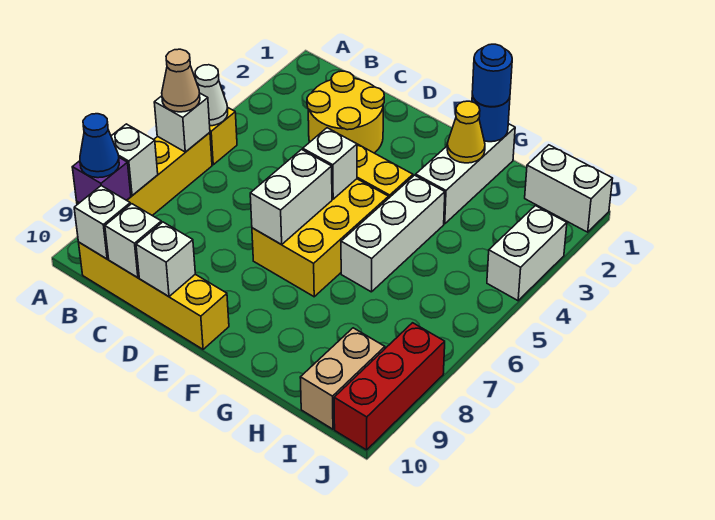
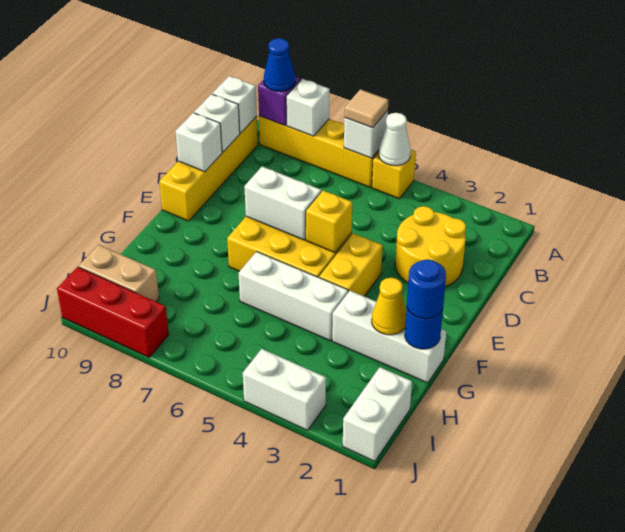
tan 1x1 cone [162,49,200,112] -> tan 1x1 tile [344,89,388,128]
white 1x1 brick [303,128,357,199] -> yellow 1x1 brick [306,191,352,253]

